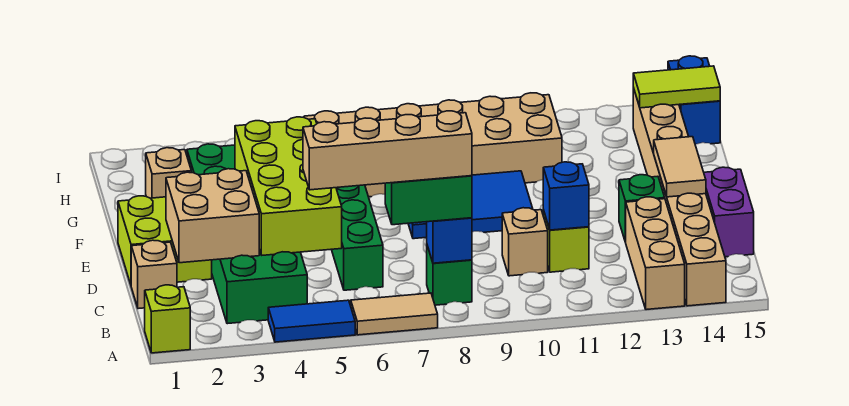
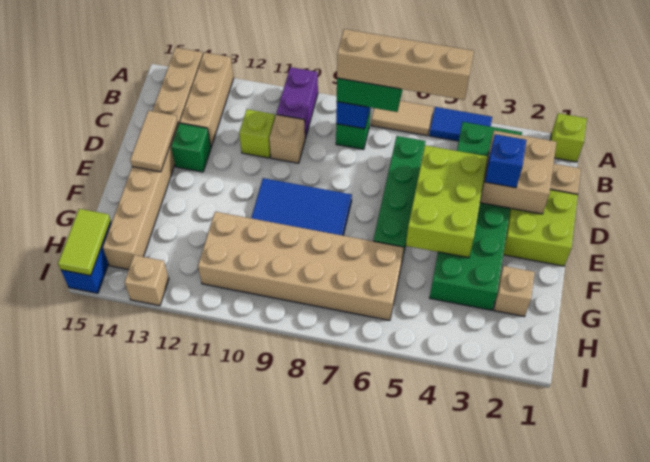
lime 2x4 brick [235,117,342,255] -> lime 2x3 brick [406,145,488,258]
blue 1x1 brick [543,162,589,230] -> blue 1x1 brick moved to [485,134,526,188]
purple 1x2 brick [704,167,754,257] -> purple 1x2 brick moved to [277,67,318,139]
lime 1x2 tile [633,66,720,108] -> lime 1x2 tile turned to [58,209,111,276]
none -> tan 1x1 brick [125,255,169,306]

